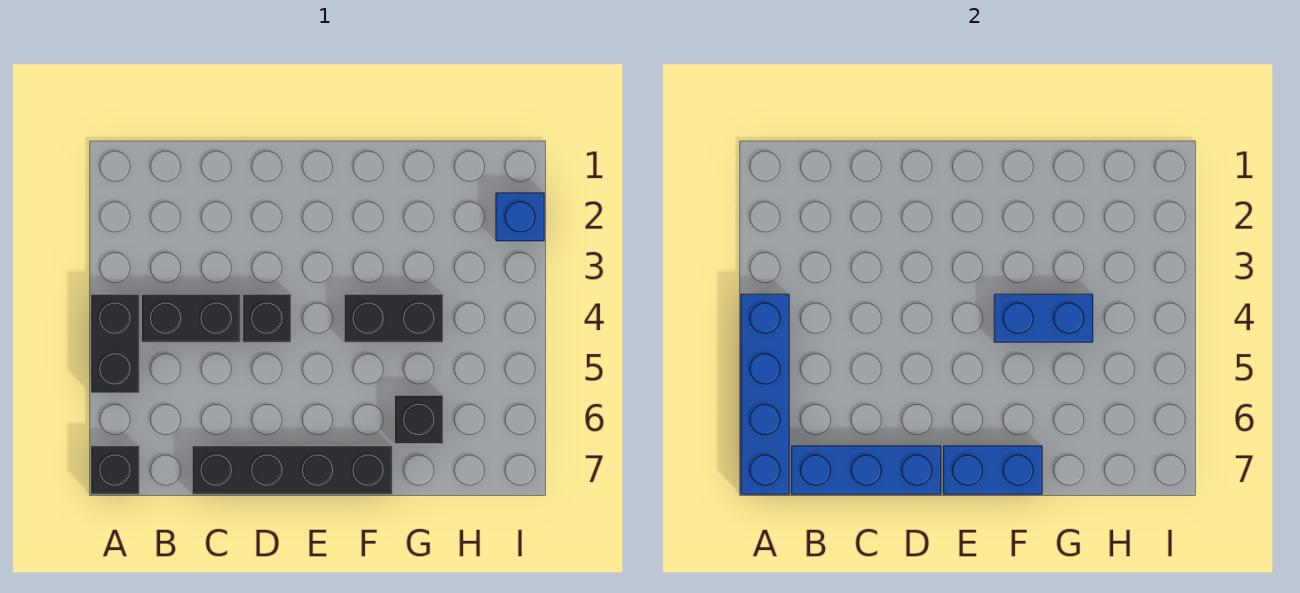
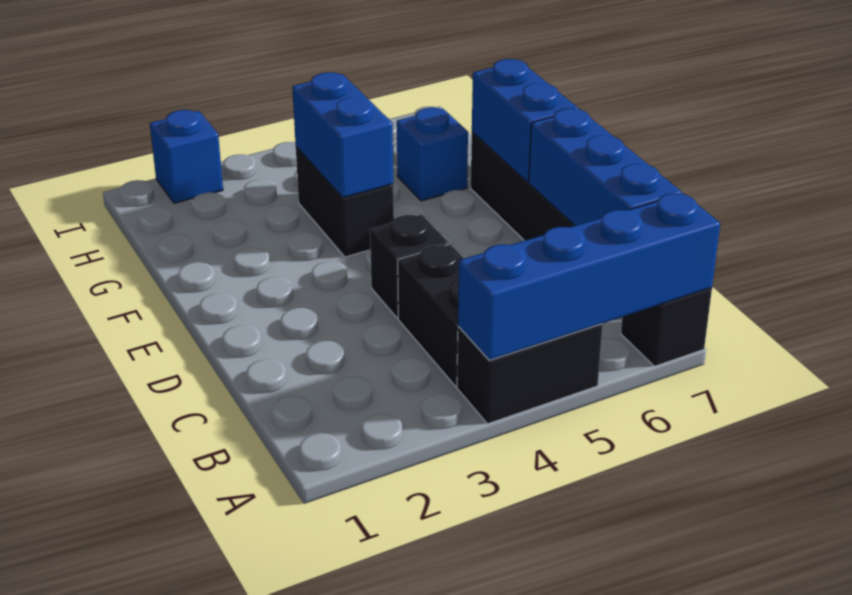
black 1x1 brick [395,395,443,444] -> blue 1x1 brick [397,108,468,201]

